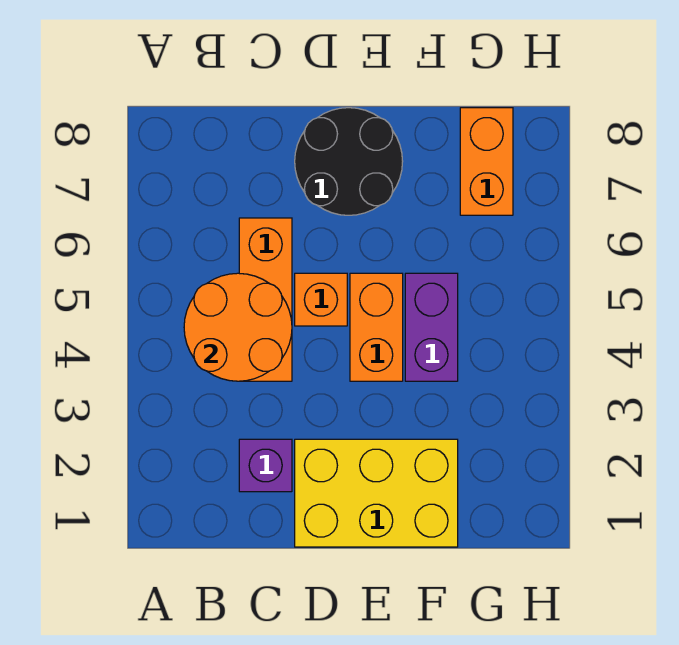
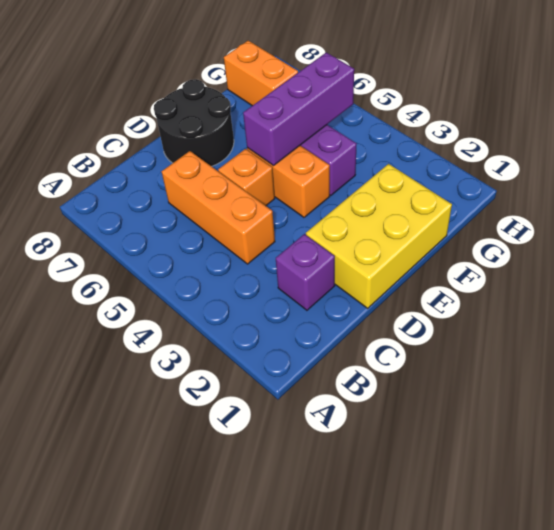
orange 2x2 round brick [184,273,292,381] -> none
none -> purple 1x3 brick [243,52,354,166]

